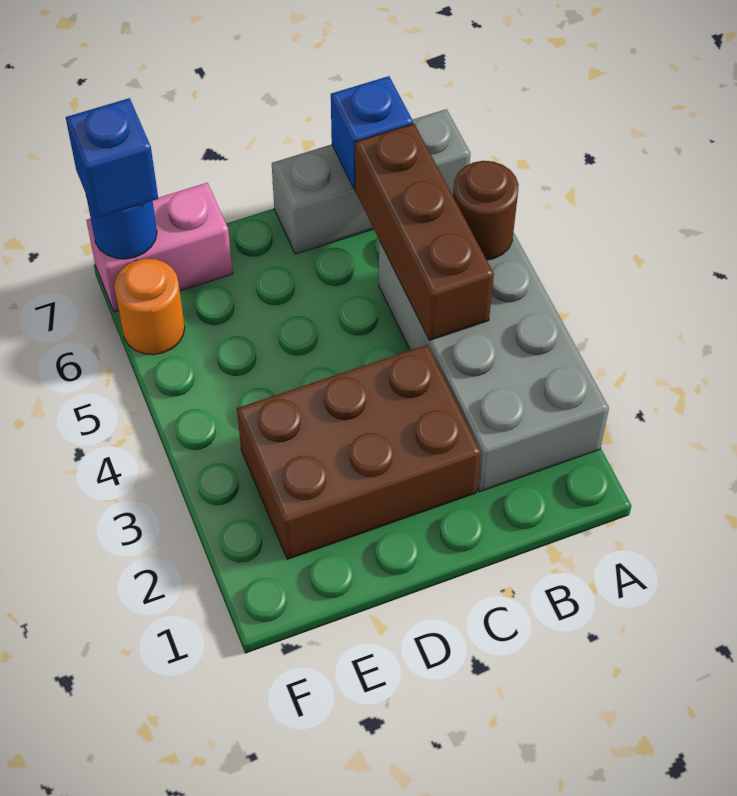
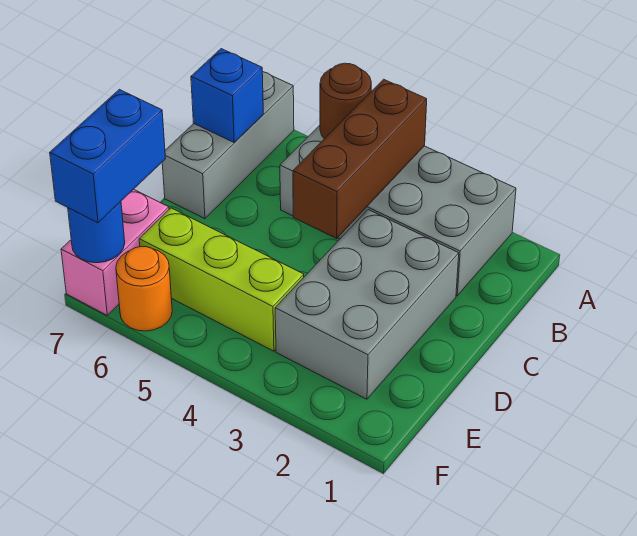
brown 1x3 brick [355,124,494,340] -> brown 1x3 brick turned to [293,79,427,238]
brown 2x3 brick [237,345,481,560] -> grey 2x3 brick [275,210,459,399]
none -> lime 1x3 brick [139,208,304,351]
blue 1x1 brick [66,98,158,218] -> blue 1x2 brick [50,89,166,223]

